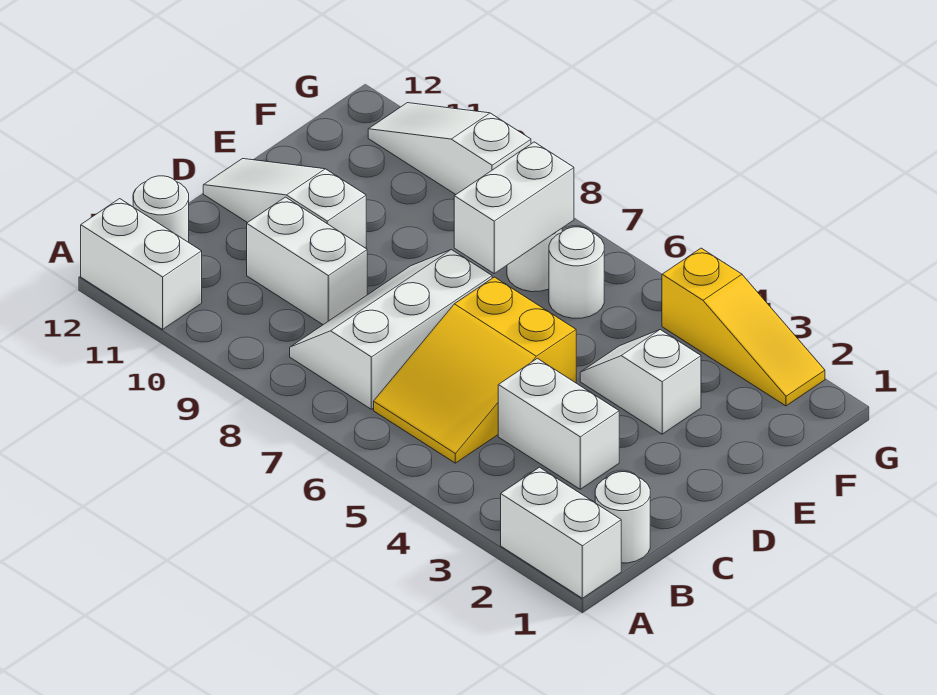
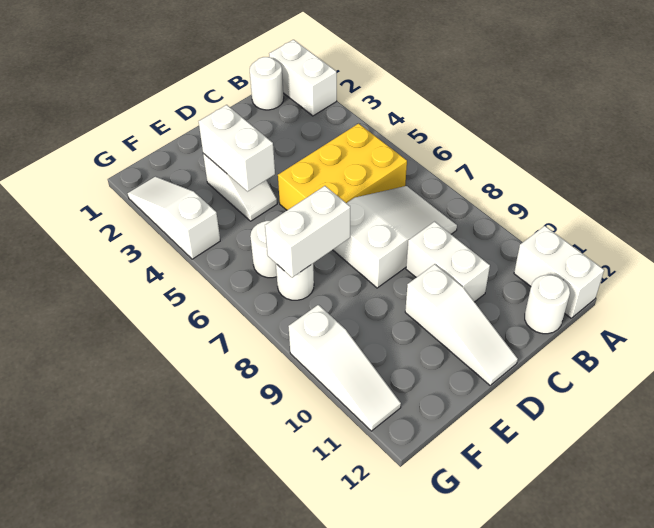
yellow 2x3 slope [374,277,576,463] -> yellow 2x3 brick [278,123,407,210]
white 2x3 slope [290,250,492,409] -> white 2x3 slope turned to [333,186,457,288]
white 1x2 brick [498,358,619,489] -> white 1x2 brick moved to [199,105,275,191]
yellow 1x3 slope [662,248,825,406] -> white 1x3 slope [128,177,220,259]

